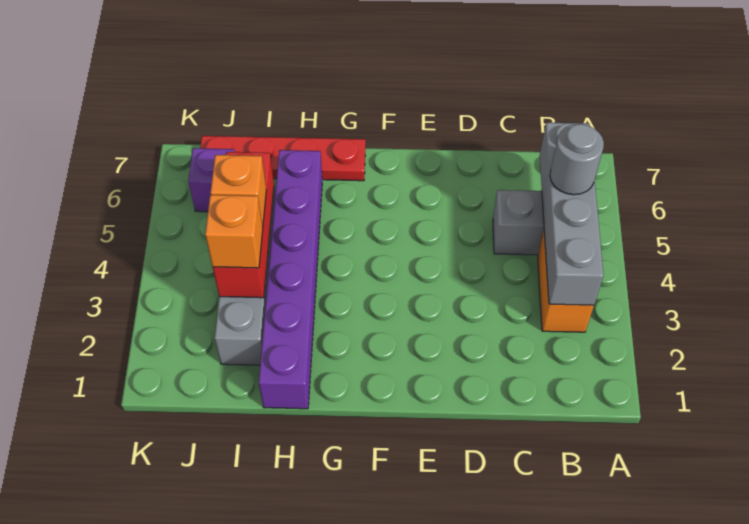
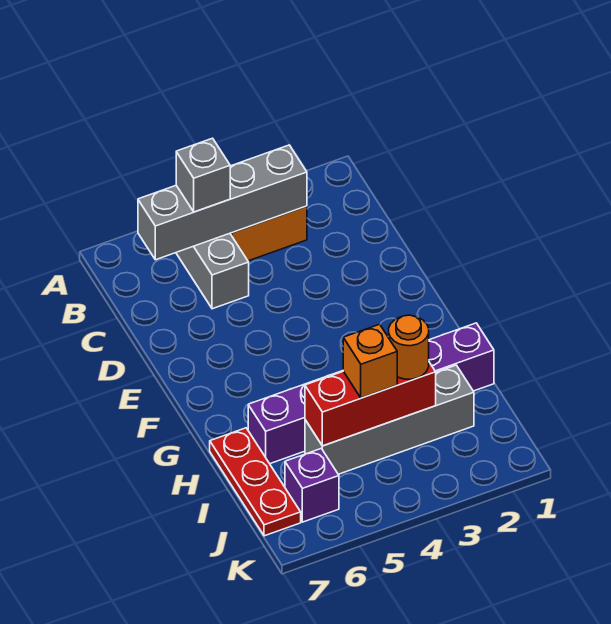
grey 1x1 round brick [550,124,604,195] -> grey 1x1 brick [176,138,230,212]
red 1x4 plate [200,136,365,181] -> red 1x3 plate [210,428,301,536]
orange 1x1 brick [205,195,263,268] -> orange 1x1 round brick [389,315,429,379]

